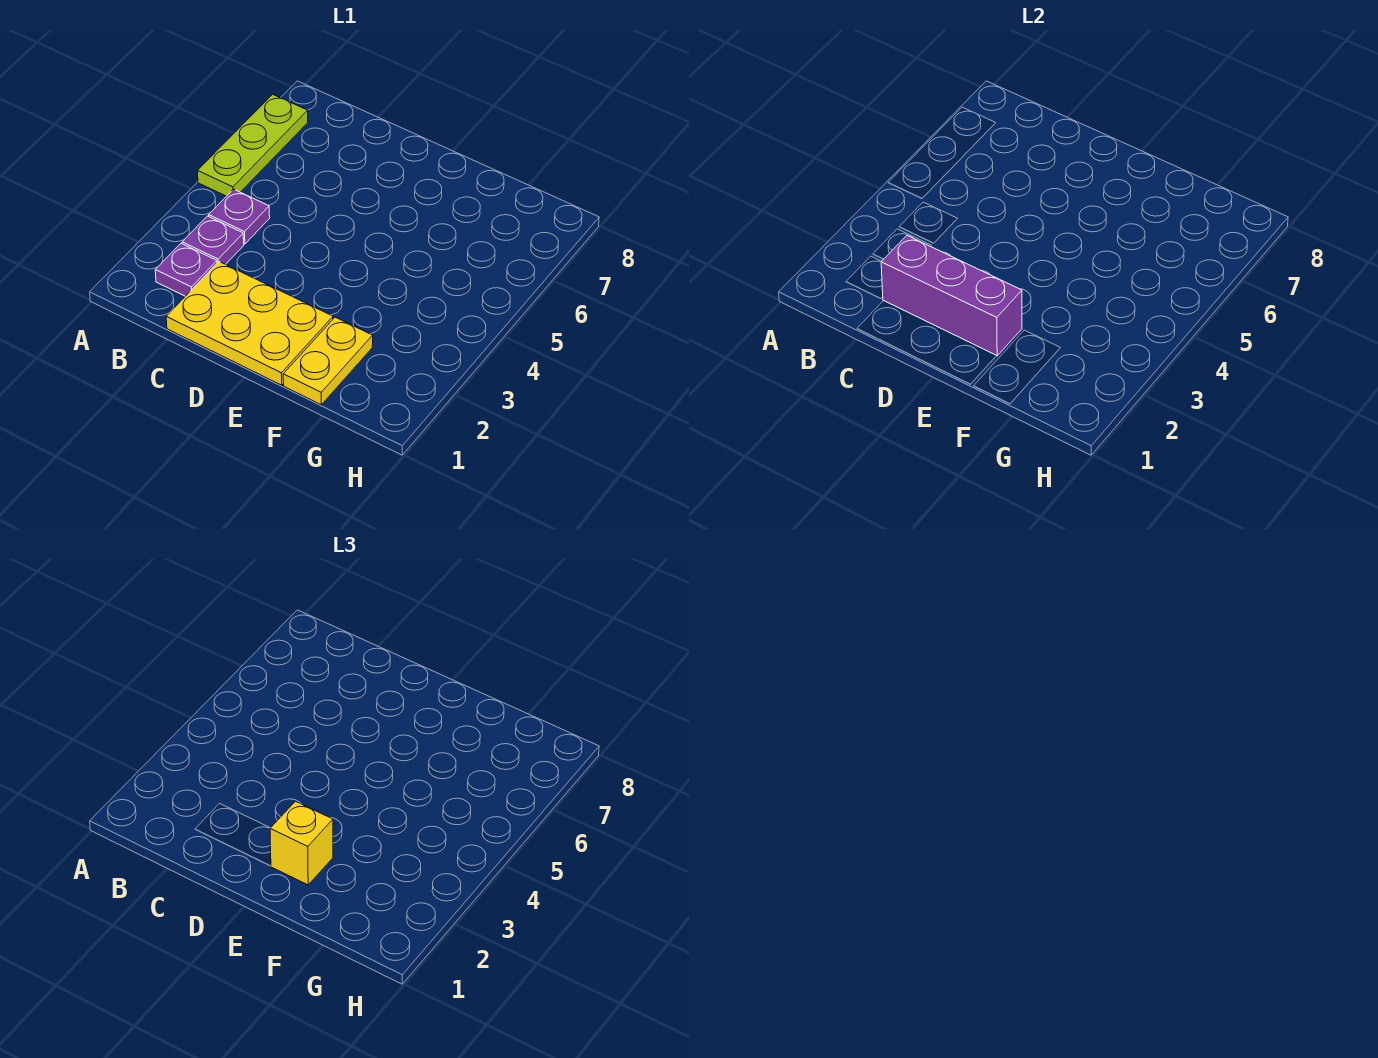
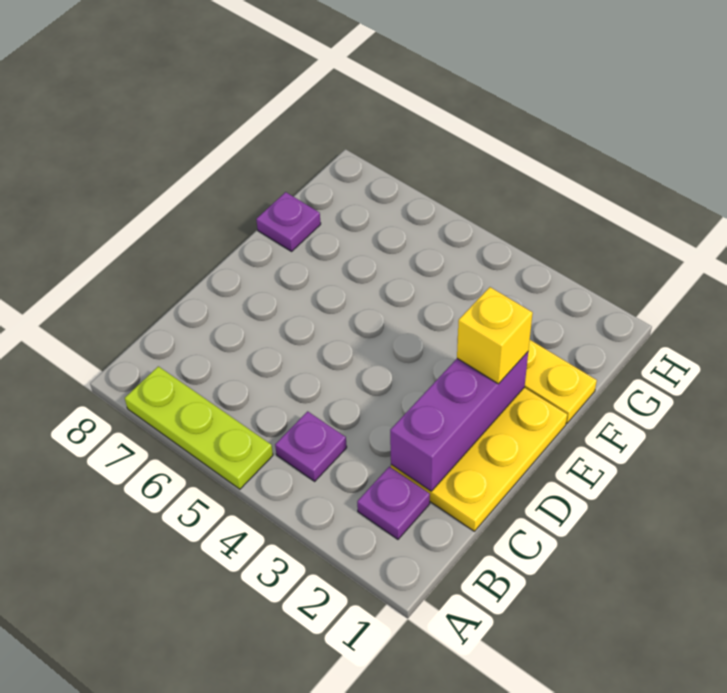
purple 1x1 plate [182,216,244,265] -> purple 1x1 plate moved to [256,192,321,251]

